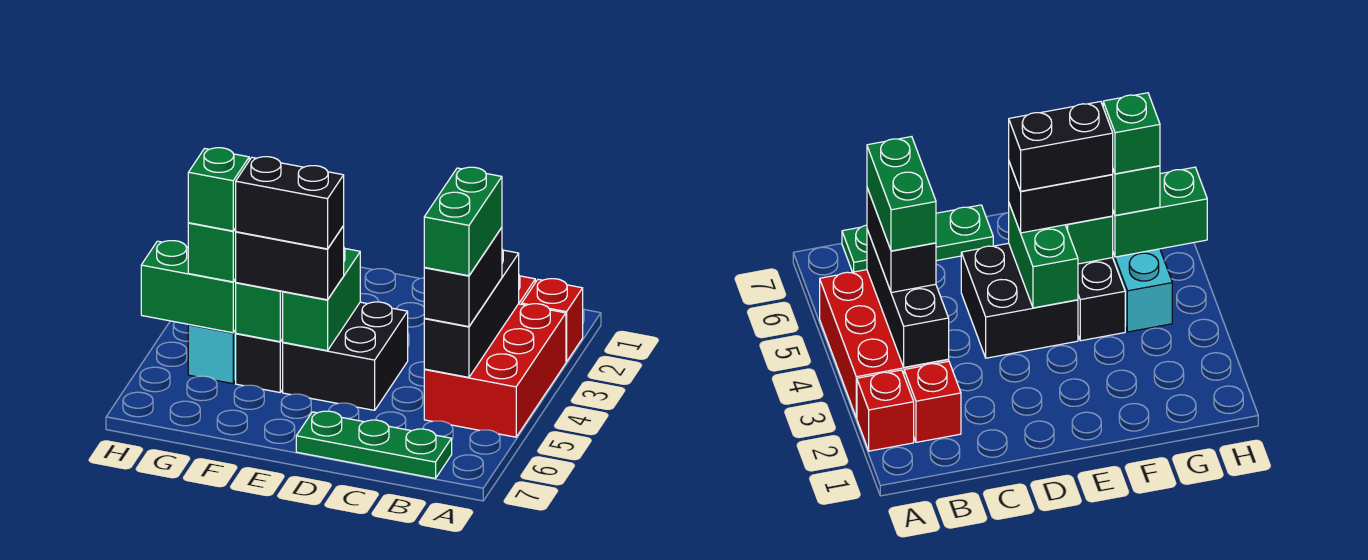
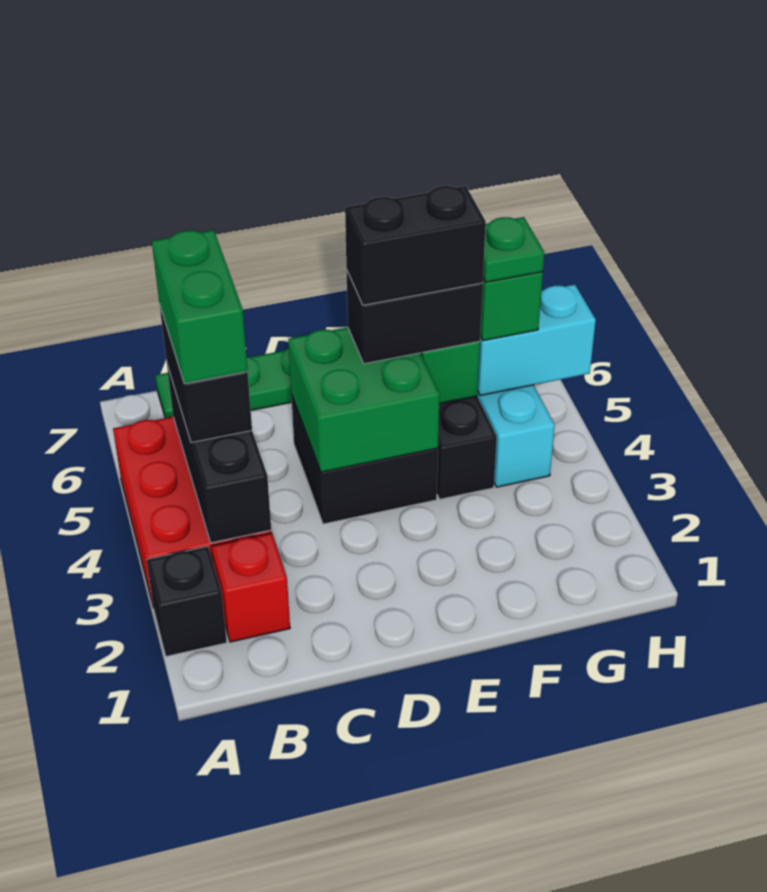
red 1x1 brick [522,279,583,362] -> black 1x1 brick [146,547,227,656]
green 1x2 brick [283,248,360,351] -> green 2x2 brick [288,327,440,472]
green 1x2 brick [141,241,236,333] -> cyan 1x2 brick [478,285,596,396]
green 1x1 brick [188,148,249,231] -> green 1x1 plate [483,217,544,282]

